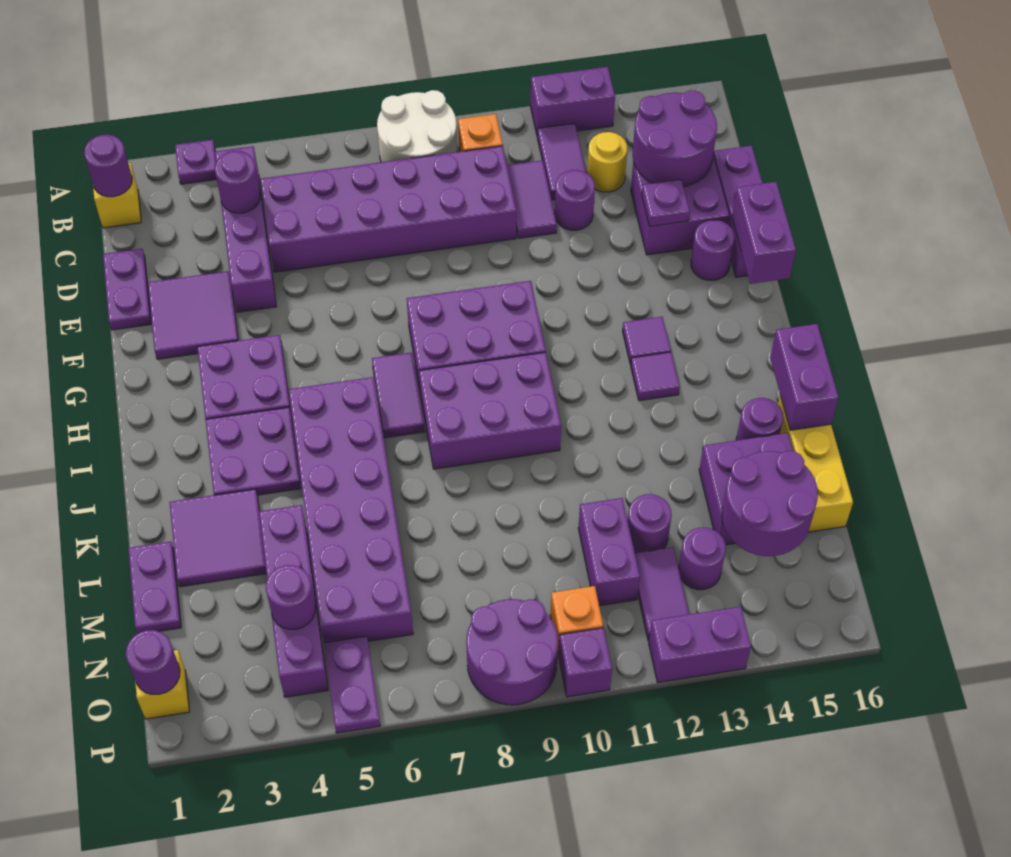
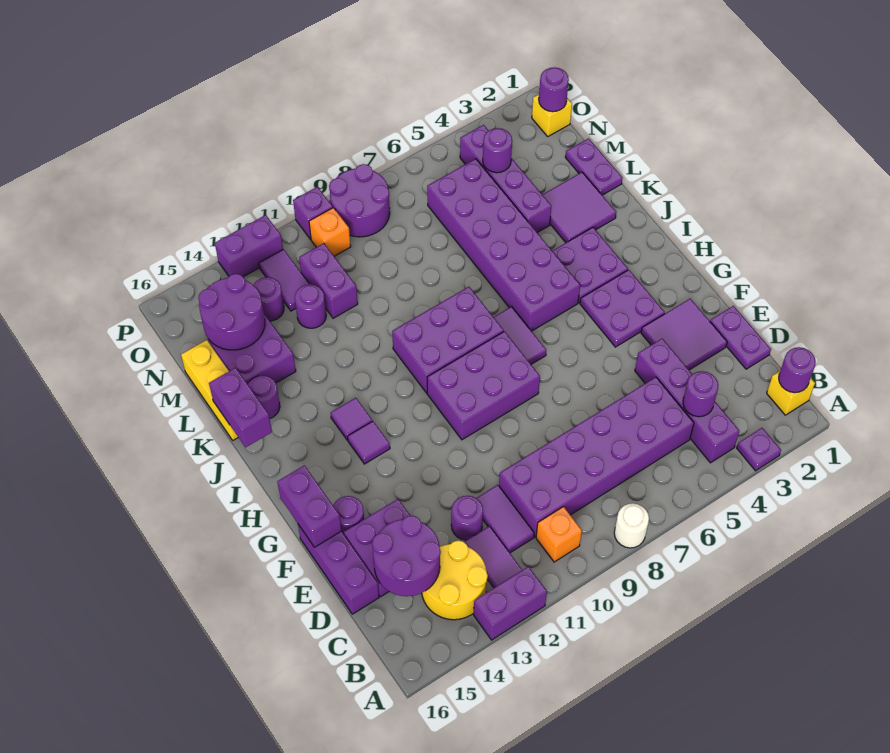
white 2x2 round brick [377,90,457,162] -> white 1x1 round brick [614,503,649,548]
yellow 1x1 round brick [587,132,627,192] -> yellow 2x2 round brick [422,541,488,620]
purple 1x1 plate [642,180,690,226] -> none
purple 1x2 plate [324,636,380,733] -> none

